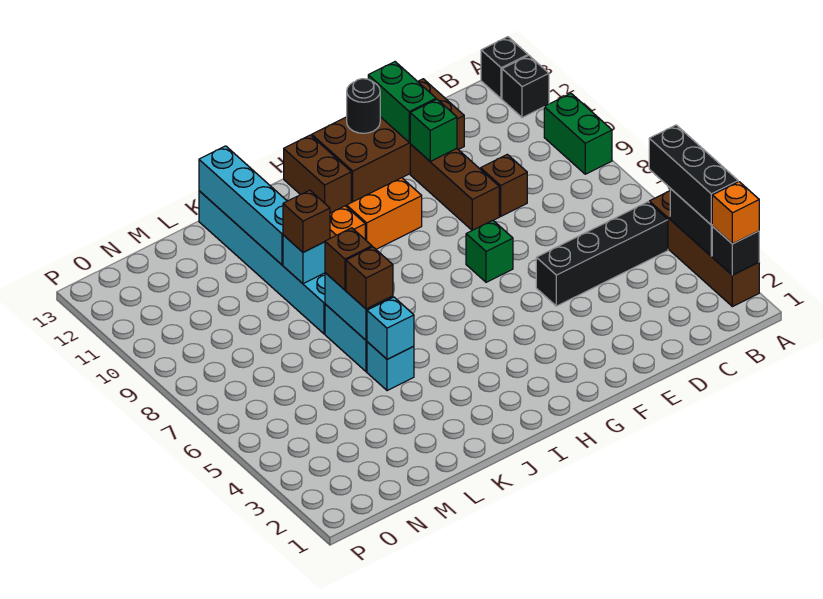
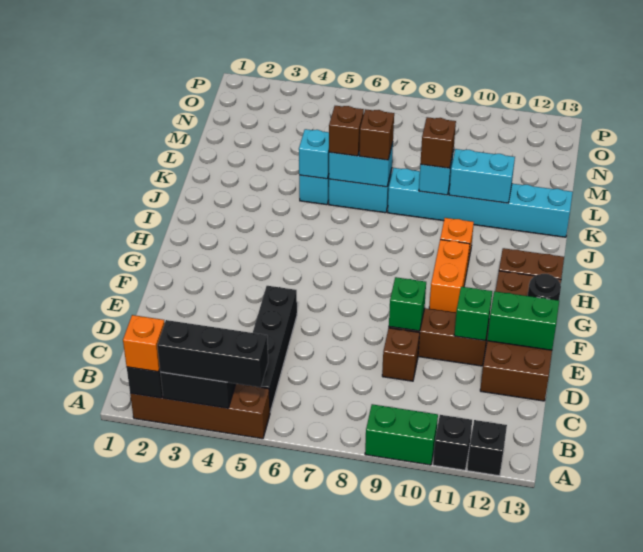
black 1x1 brick [481,37,528,99] -> black 1x1 brick moved to [433,415,472,470]
green 1x1 brick [466,220,513,282] -> green 1x1 brick moved to [389,277,426,331]
cyan 1x4 brick [199,146,287,265] -> cyan 1x2 brick [449,149,515,203]

